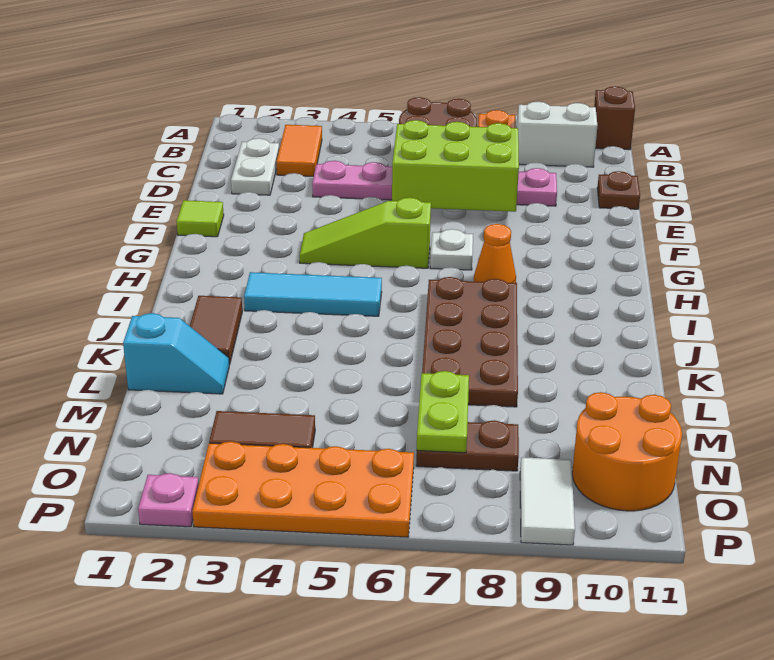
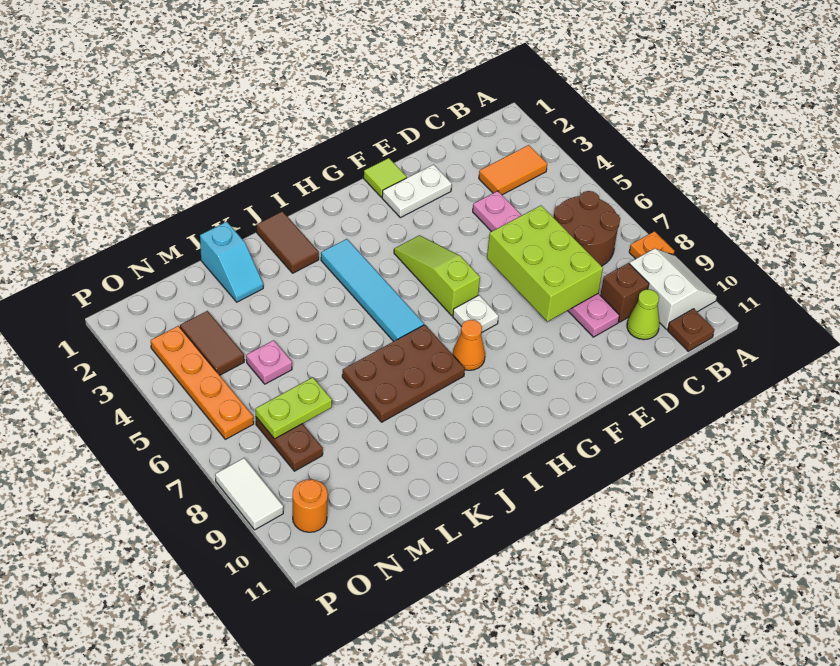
brown 1x1 brick [594,86,635,150] -> brown 1x1 brick moved to [600,263,649,322]
white 1x2 plate [231,138,279,195] -> white 1x2 plate moved to [382,165,452,218]
none -> lime 1x1 cone [627,289,660,340]
brown 1x1 plate [597,171,640,209] -> brown 1x1 plate moved to [668,309,714,351]
cyan 1x3 tile [244,272,382,316] -> cyan 1x4 tile [321,239,424,341]
brown 2x4 plate [422,277,518,407] -> brown 2x3 plate [342,325,465,422]
brown 1x2 tile [190,296,242,365] -> brown 1x2 tile turned to [256,211,319,273]
orange 2x2 round brick [572,392,682,511] -> orange 1x1 round brick [293,479,328,532]
orange 2x4 plate [192,442,414,537] -> orange 1x4 plate [151,326,254,439]
white 1x2 tile [520,457,575,545] -> white 1x2 tile turned to [215,458,283,530]
pink 1x1 plate [138,473,199,527] -> pink 1x1 plate moved to [246,340,292,384]

